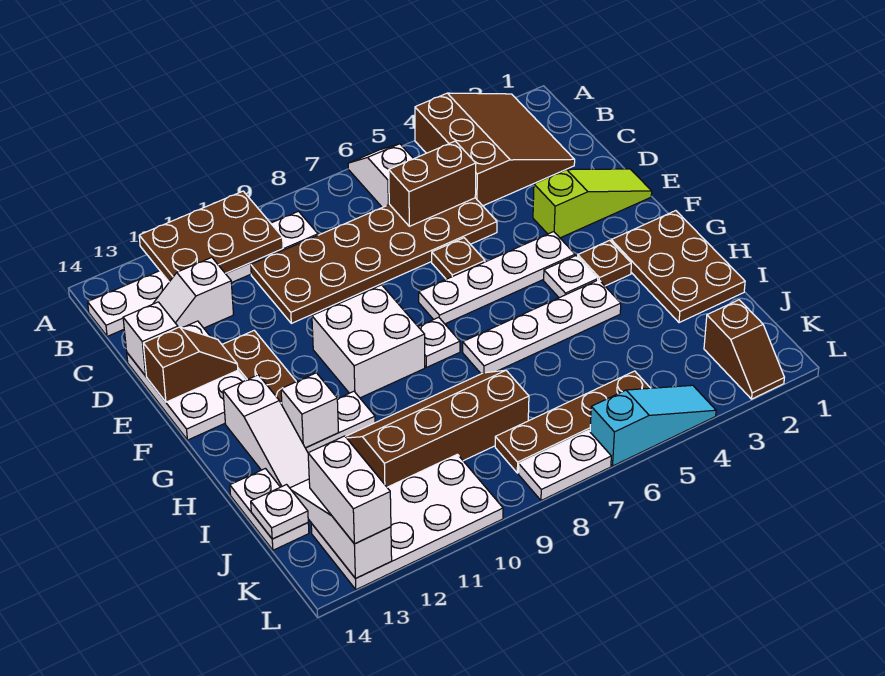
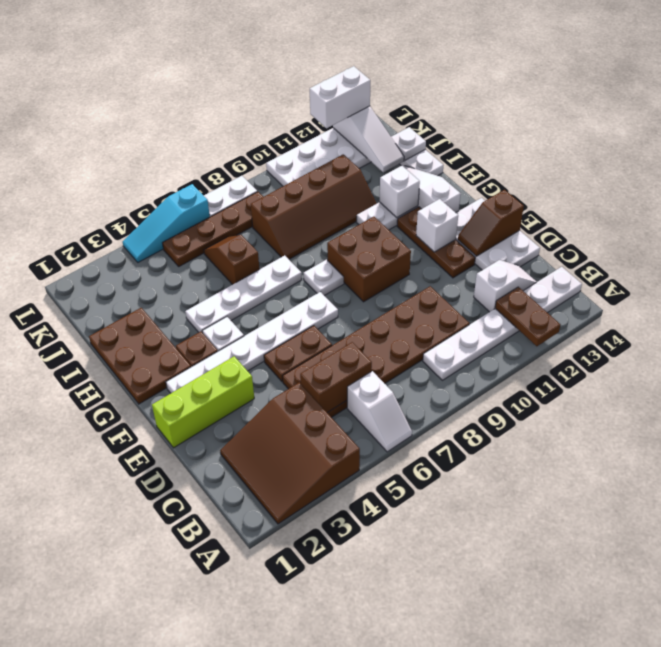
brown 2x3 plate [139,191,283,282] -> brown 1x2 plate [495,287,560,346]
white 1x1 brick [123,302,178,376] -> white 1x1 brick moved to [416,199,458,252]
lime 1x3 slope [533,169,652,238] -> lime 1x3 brick [152,356,254,448]
brown 1x1 plate [432,238,485,279] -> brown 1x2 plate [264,326,332,382]
white 1x4 plate [419,232,575,324] -> white 1x6 plate [166,292,338,393]
white 2x2 brick [312,285,425,398] -> brown 2x2 brick [327,217,411,302]
brown 1x2 slope [704,300,784,399] -> brown 1x2 slope moved to [204,235,259,285]
white 1x2 brick [308,436,391,544] -> white 1x2 brick turned to [310,66,370,128]

